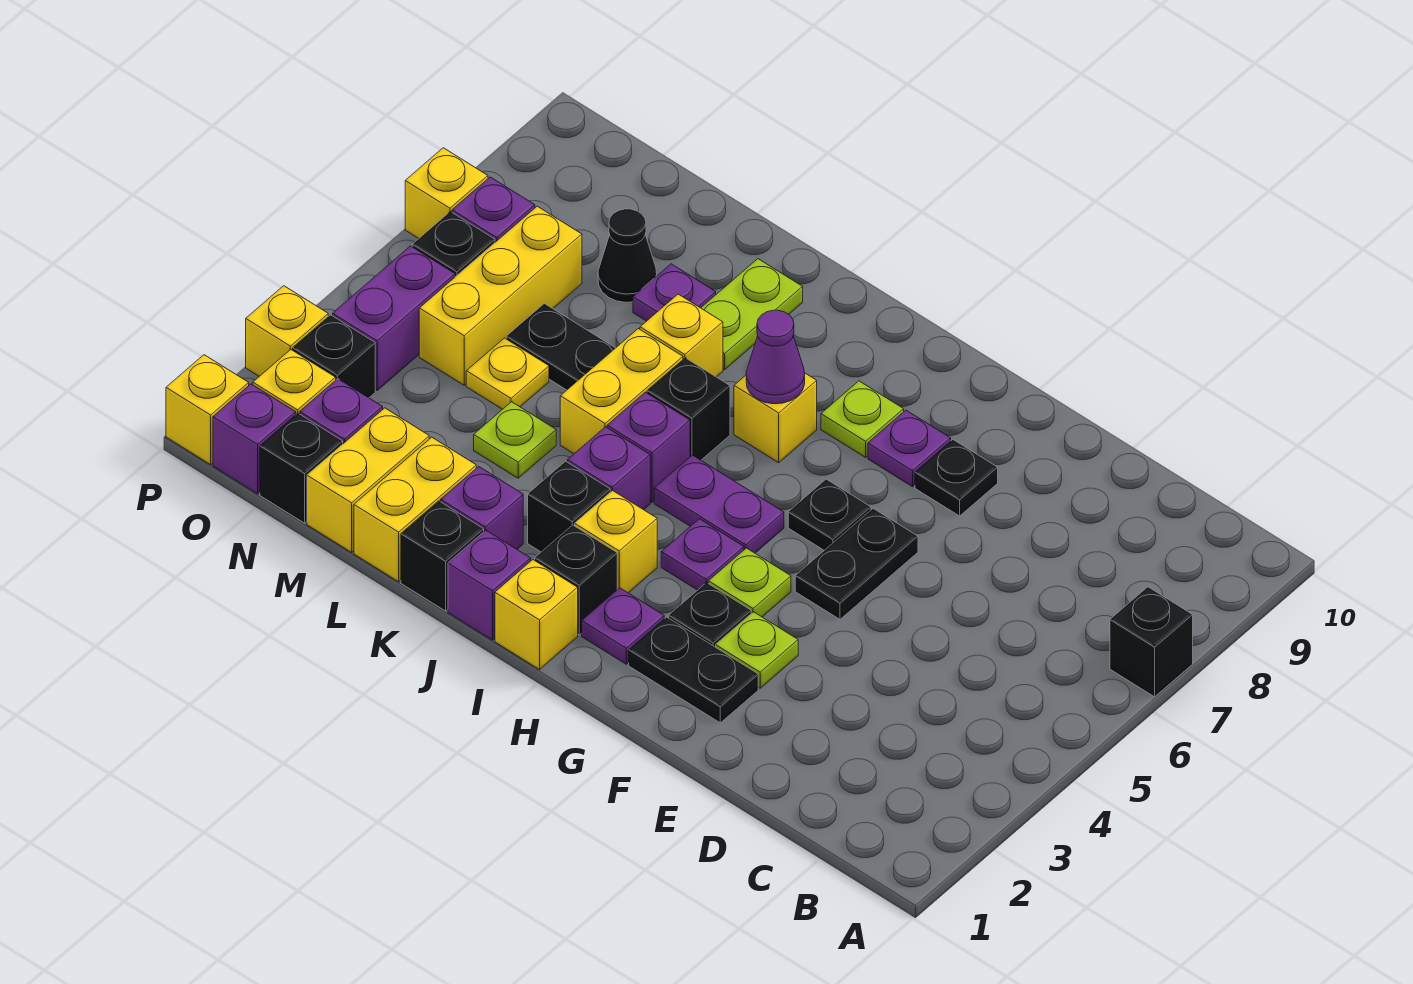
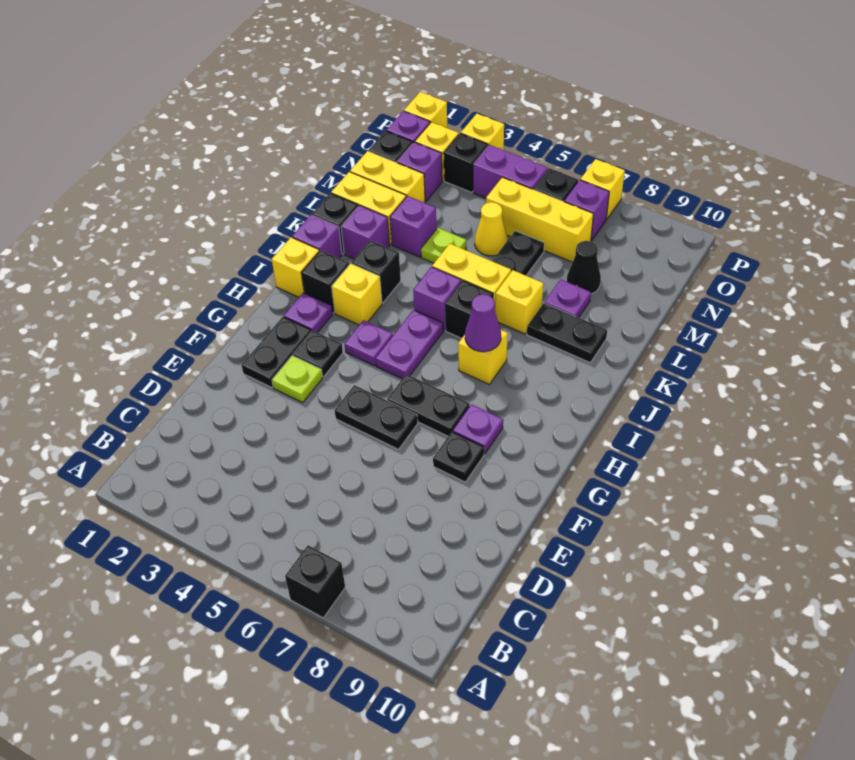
lime 1x1 plate [708,548,791,617] -> none
black 1x1 plate [788,479,871,550] -> black 1x2 plate [387,374,470,436]
lime 1x1 plate [821,381,904,457] -> none
purple 1x1 brick [568,427,650,510] -> purple 1x1 brick moved to [390,196,437,257]
lime 1x2 plate [701,259,803,370] -> black 1x2 plate [527,303,607,362]
yellow 1x1 plate [466,338,549,409] -> yellow 1x1 cone [475,202,508,256]

